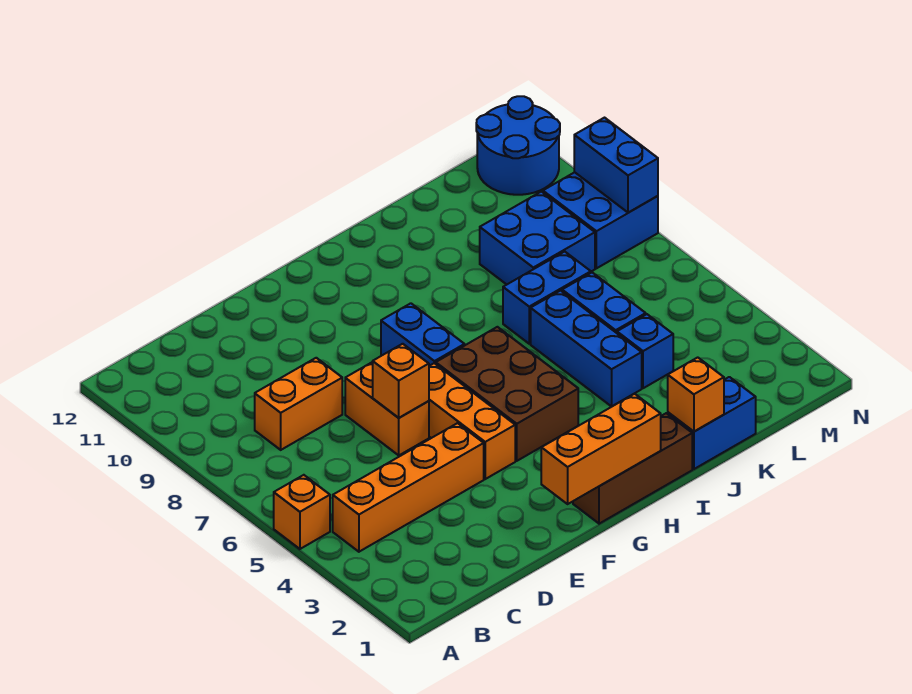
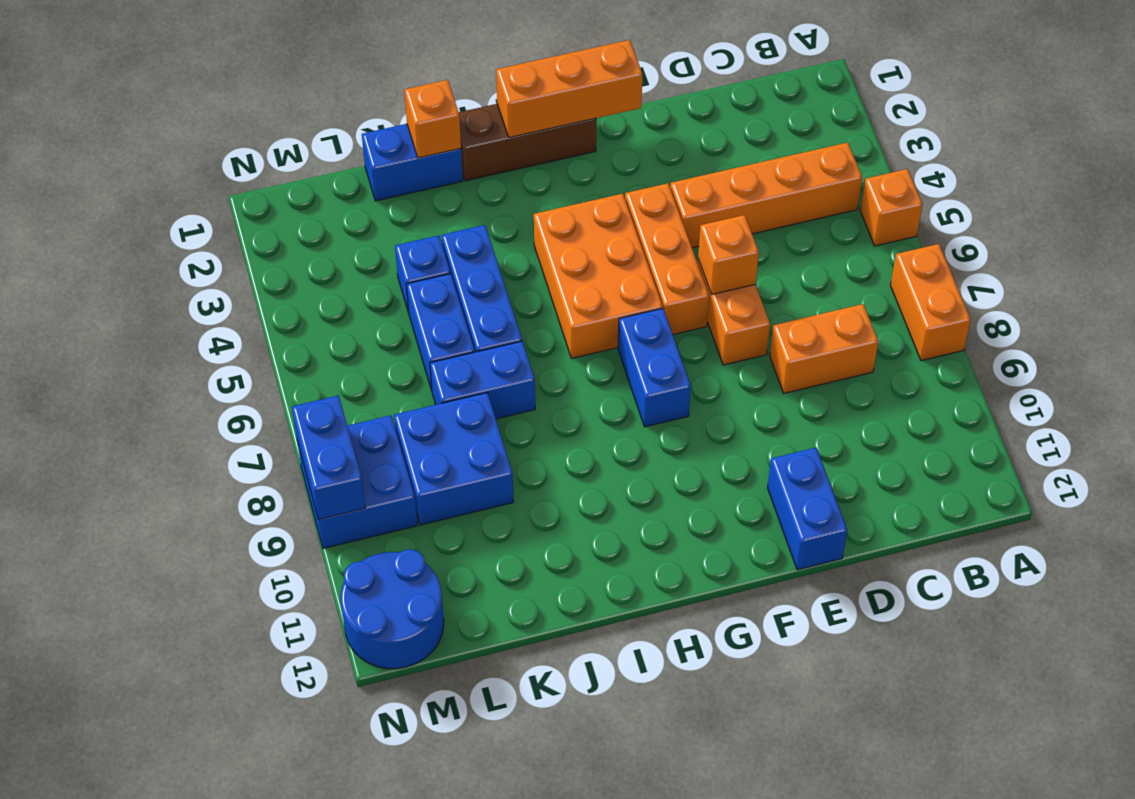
none -> orange 1x2 brick [891,244,971,361]
none -> blue 1x2 brick [767,448,847,570]
brown 2x3 brick [436,327,578,461] -> orange 2x3 brick [534,194,663,358]

